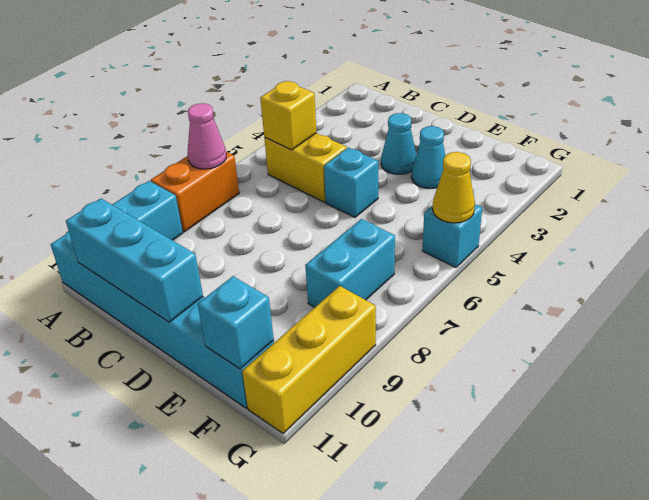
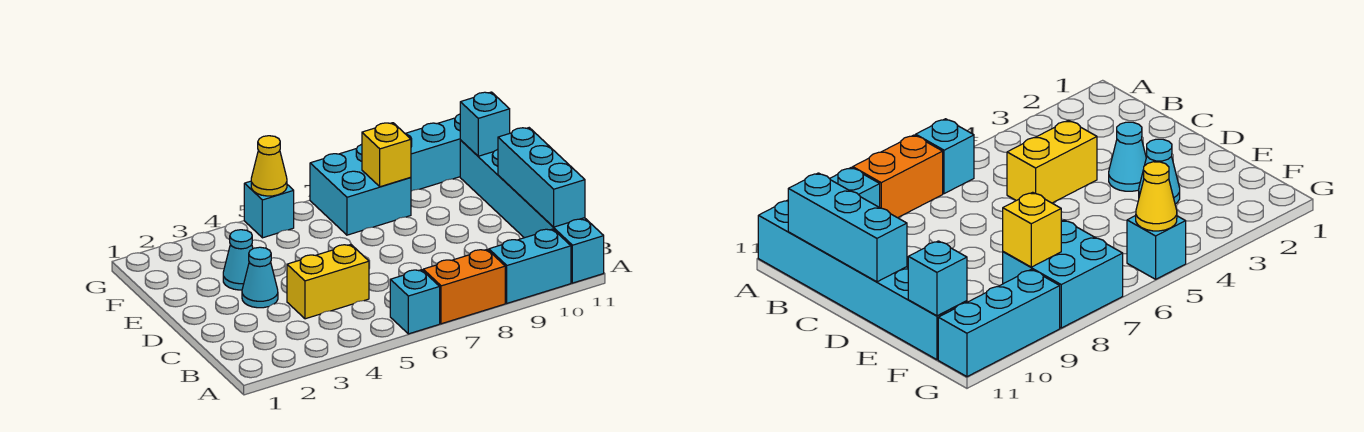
pink 1x1 cone [187,103,226,169] -> none
yellow 1x2 brick [264,133,347,202] -> yellow 1x2 brick turned to [287,244,369,319]
yellow 1x1 brick [260,81,316,150] -> yellow 1x1 brick moved to [362,123,411,187]
cyan 1x1 brick [324,147,378,217] -> cyan 1x1 brick moved to [390,270,440,334]
cyan 1x2 brick [305,219,395,307] -> cyan 2x2 brick [310,144,411,235]
yellow 1x3 brick [242,286,376,433] -> cyan 1x3 brick [405,114,460,191]

